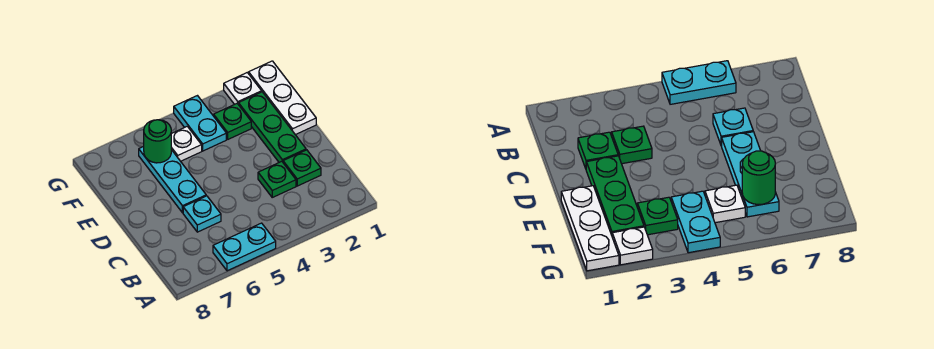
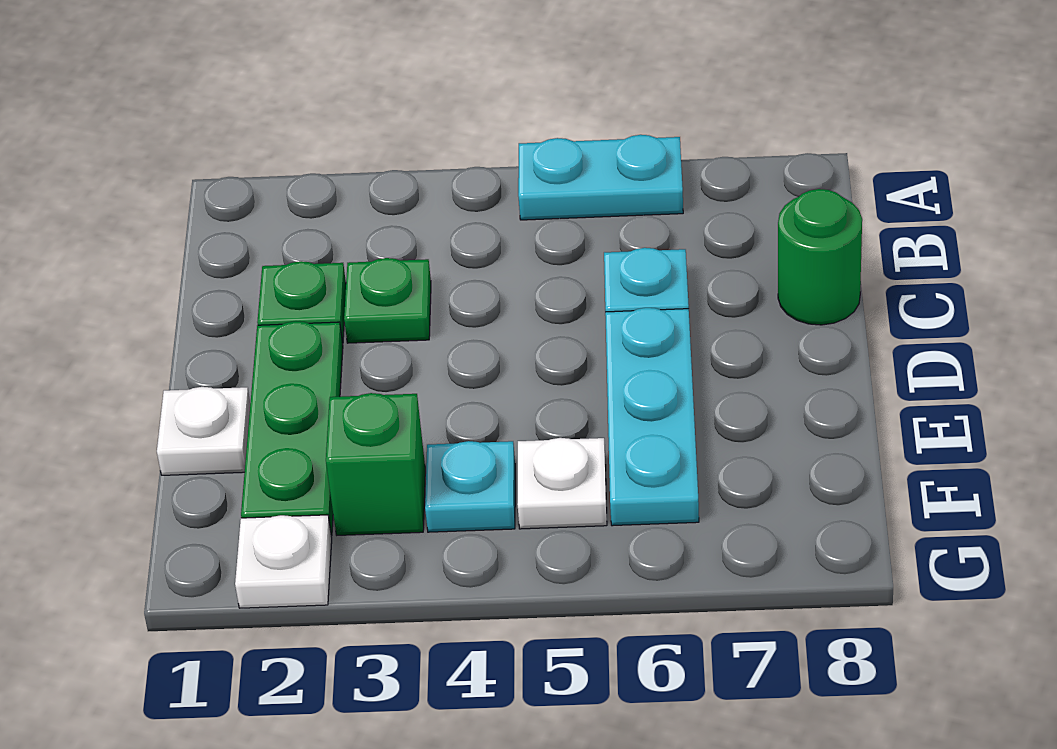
white 1x3 plate [249,61,316,135] -> white 1x1 plate [157,387,250,475]
green 1x1 plate [214,103,251,139] -> green 1x1 brick [326,393,425,535]
cyan 1x2 plate [174,96,226,151] -> cyan 1x1 plate [425,441,515,532]
green 1x1 round brick [144,120,171,163] -> green 1x1 round brick moved to [778,189,862,325]

